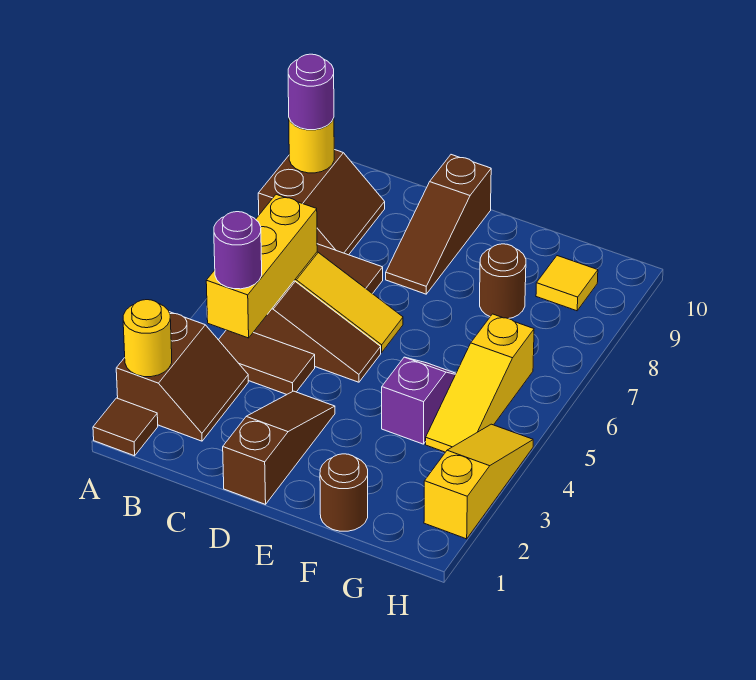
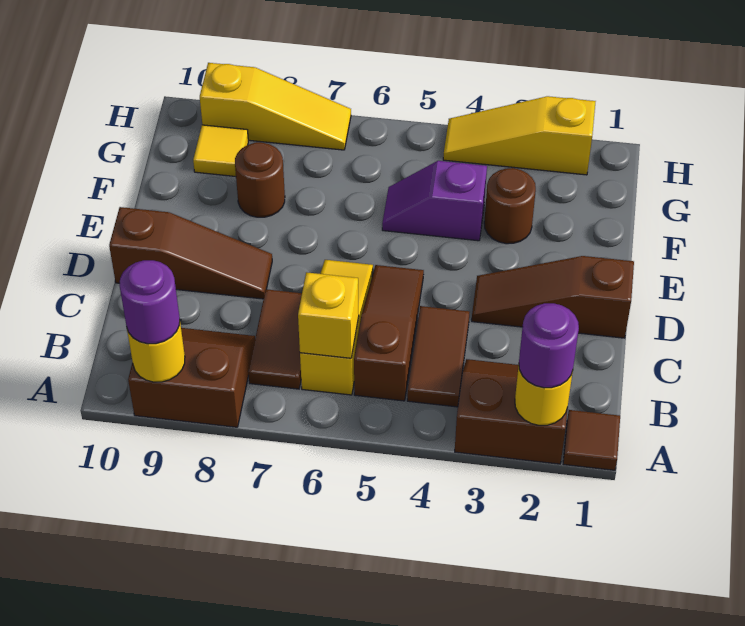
yellow 1x3 brick [206,194,317,338] -> yellow 1x1 brick [298,272,359,358]
purple 1x1 round brick [214,212,262,289] -> purple 1x1 round brick moved to [519,303,579,388]
brown 1x1 round brick [320,454,368,531] -> brown 1x1 round brick moved to [484,168,536,244]
yellow 1x3 slope [426,314,534,452] -> yellow 1x3 slope moved to [200,63,351,150]

